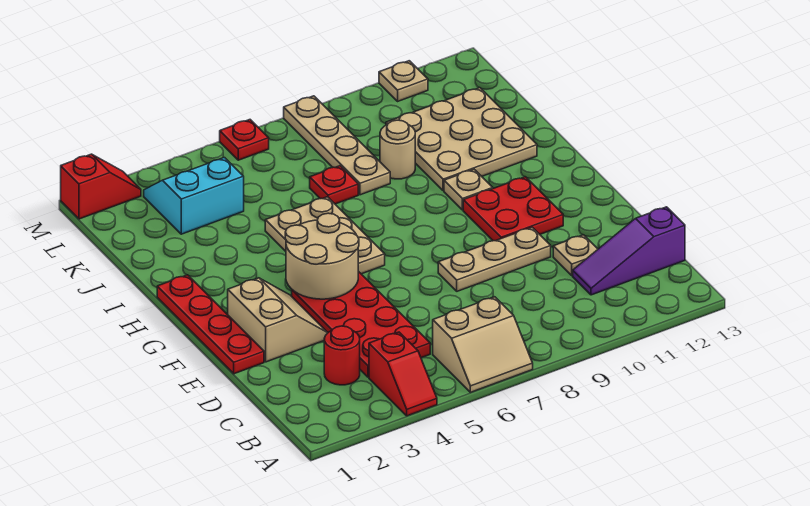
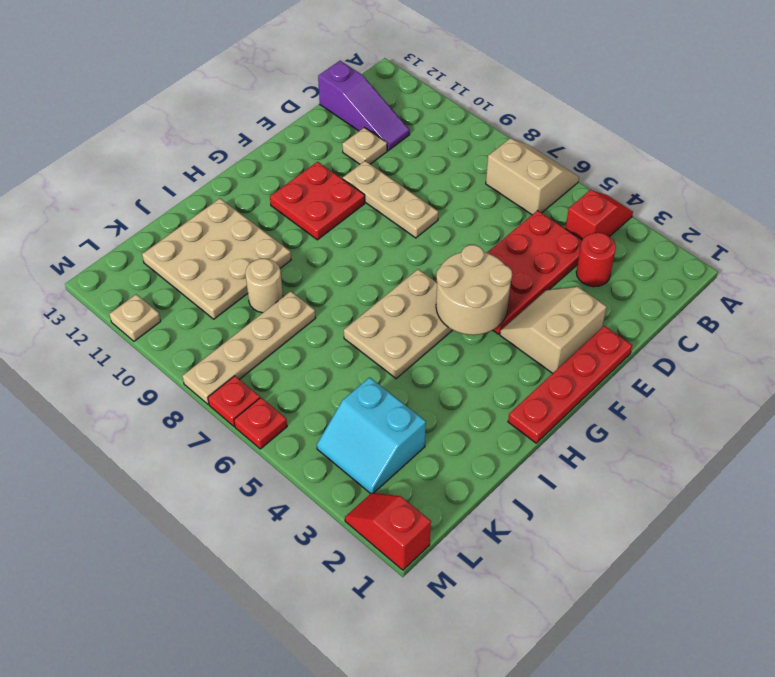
tan 1x1 plate [444,169,493,210] -> none
red 1x1 plate [310,166,358,204] -> red 1x1 plate moved to [208,376,260,426]

